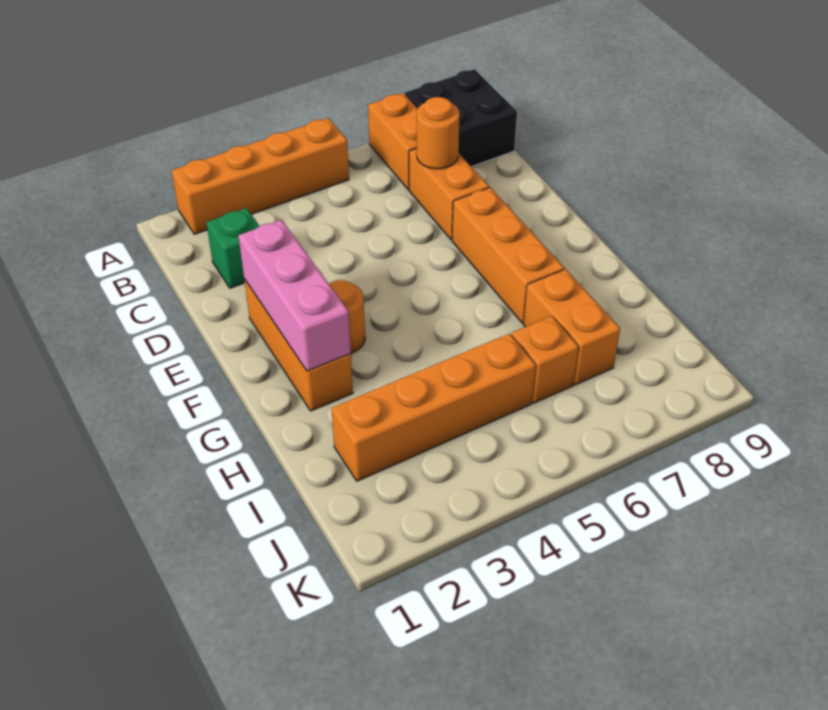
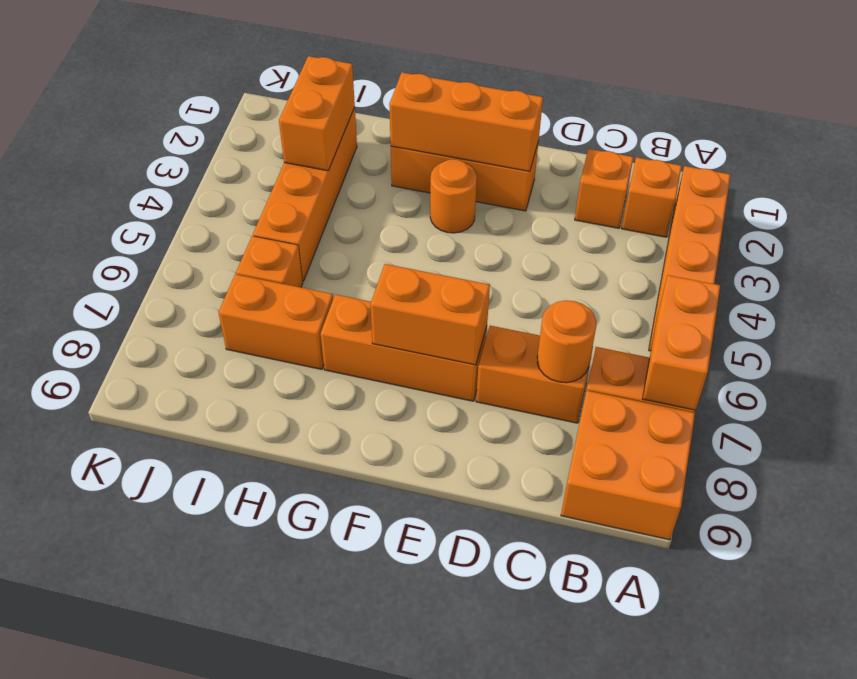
none -> orange 1x2 brick [642,275,720,410]
black 2x2 brick [405,69,517,167] -> orange 2x2 brick [561,390,695,540]
none -> orange 1x1 brick [622,157,682,237]
green 1x1 brick [206,208,259,288] -> orange 1x1 brick [575,149,634,228]
pink 1x3 brick [238,220,351,371] -> orange 1x3 brick [389,73,543,171]
none -> orange 1x2 brick [370,264,490,365]
none -> orange 1x2 brick [279,56,355,171]

